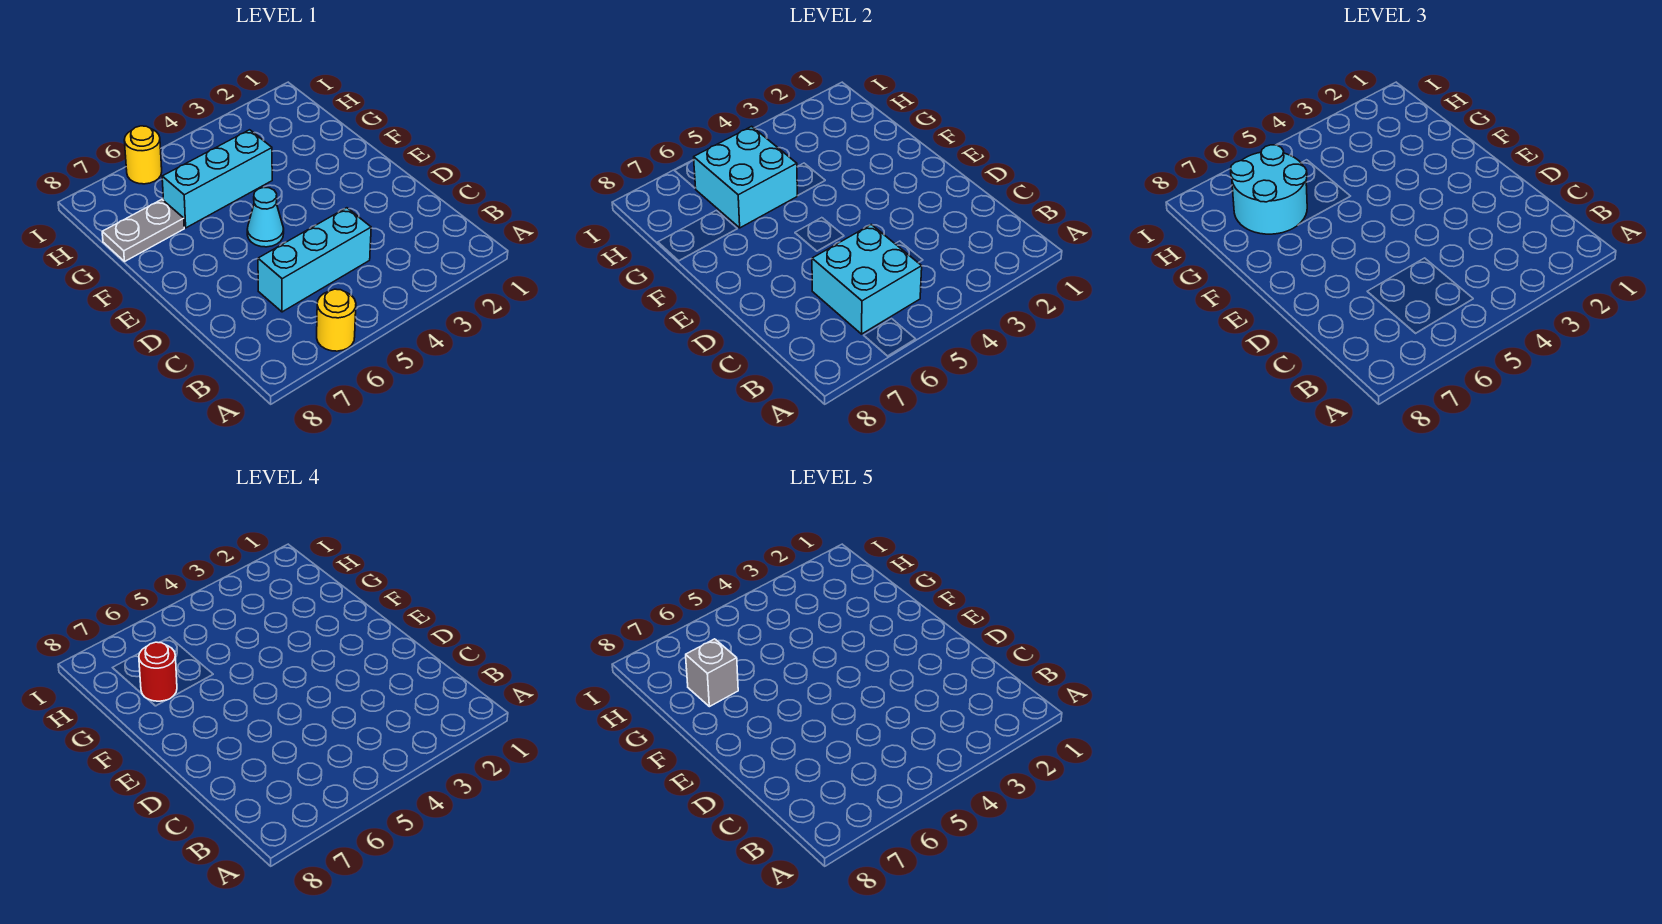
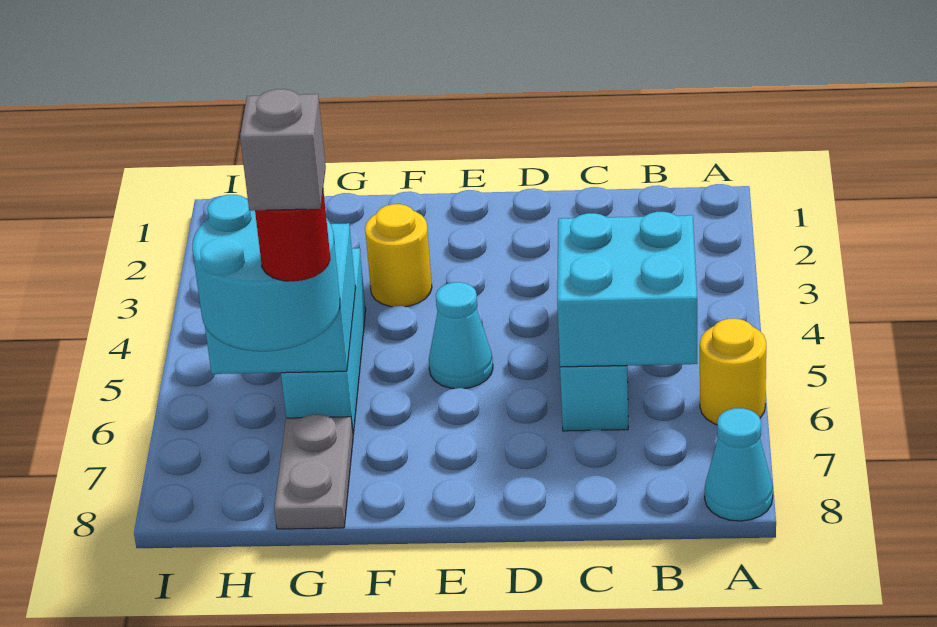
none -> cyan 1x1 cone [705,408,773,521]
yellow 1x1 round brick [124,126,162,184] -> yellow 1x1 round brick moved to [365,204,432,307]

